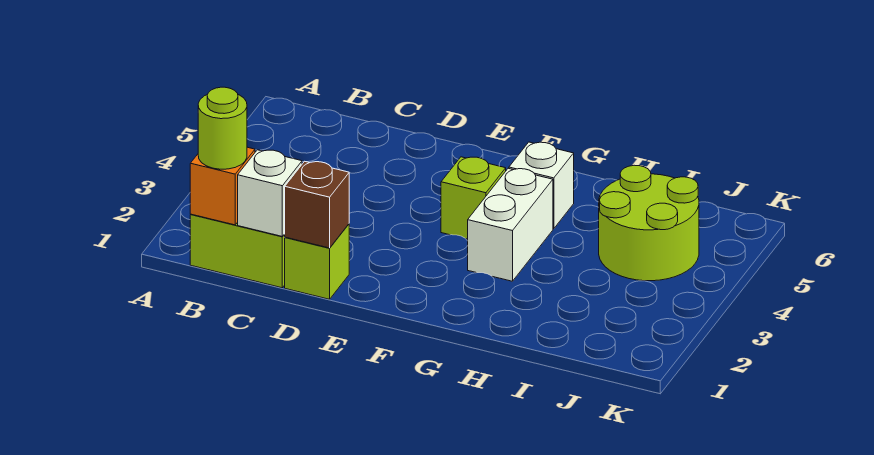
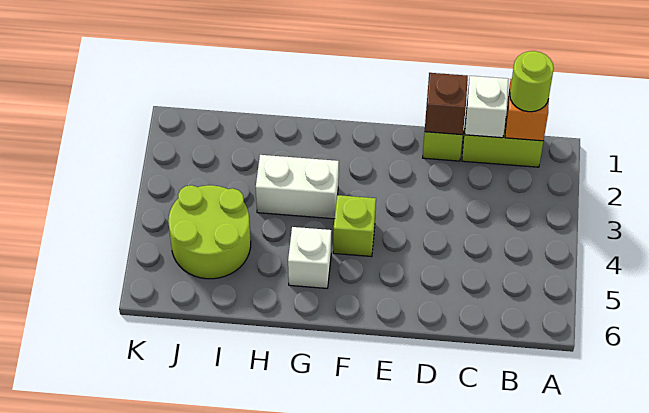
white 1x2 brick [468,168,553,281] -> white 1x2 brick turned to [256,155,339,219]

